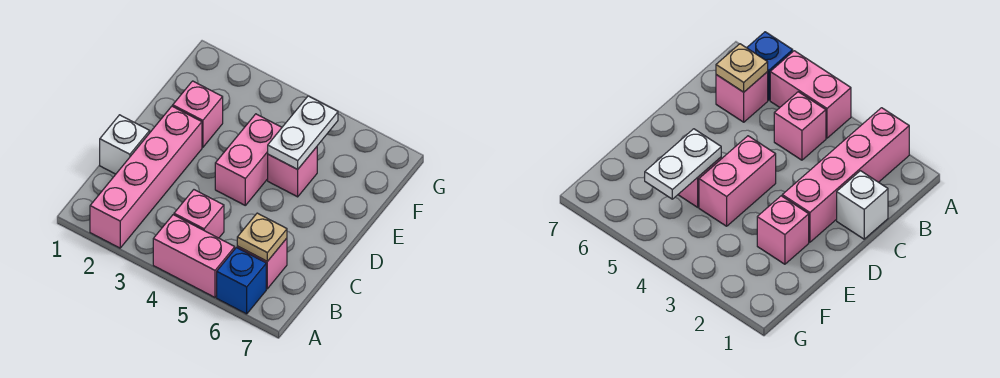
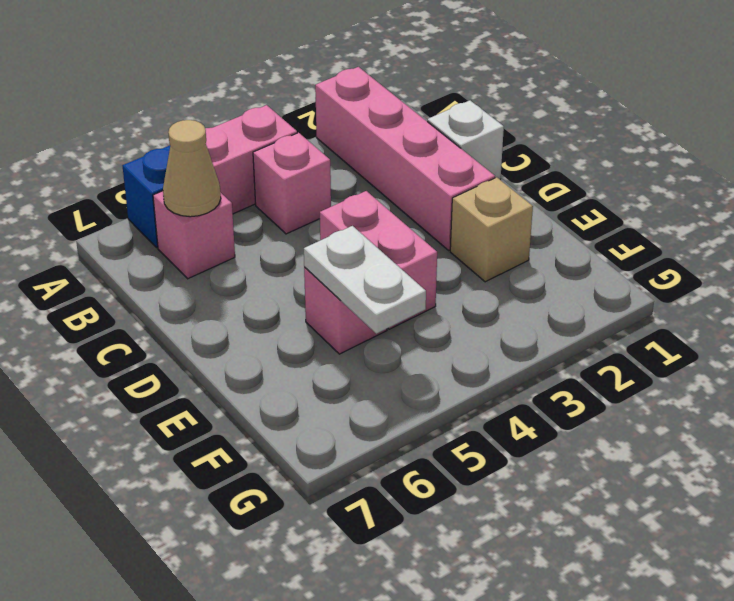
tan 1x1 plate [237,213,287,261] -> tan 1x1 cone [163,120,221,217]
pink 1x1 brick [173,81,223,147] -> tan 1x1 brick [450,177,533,282]

